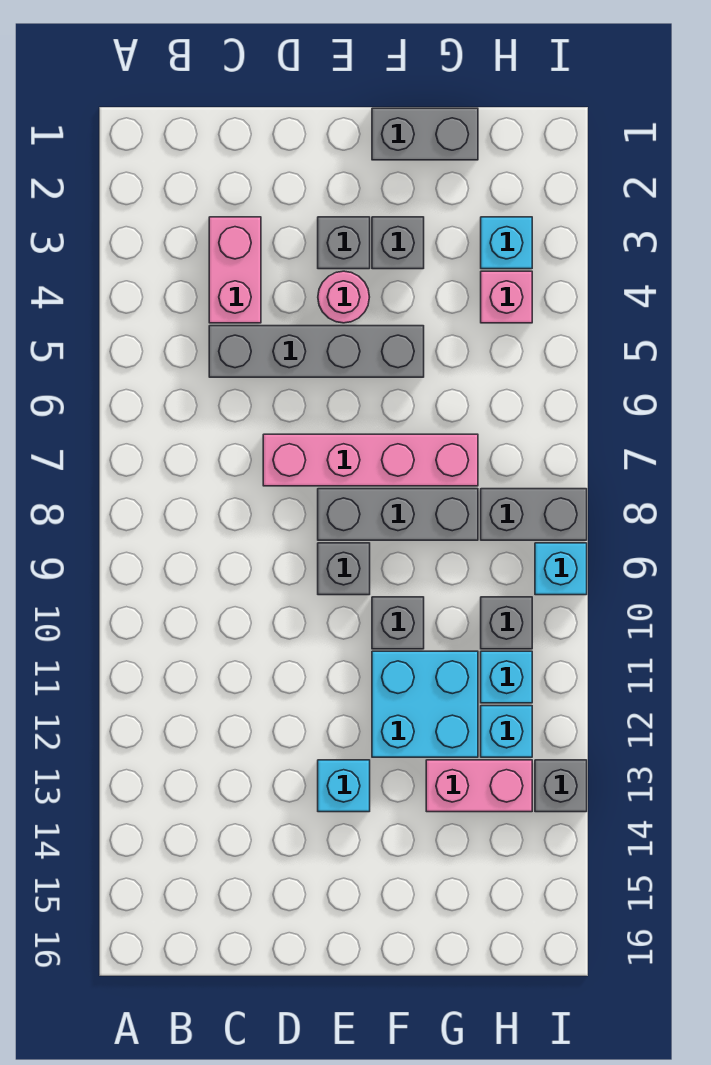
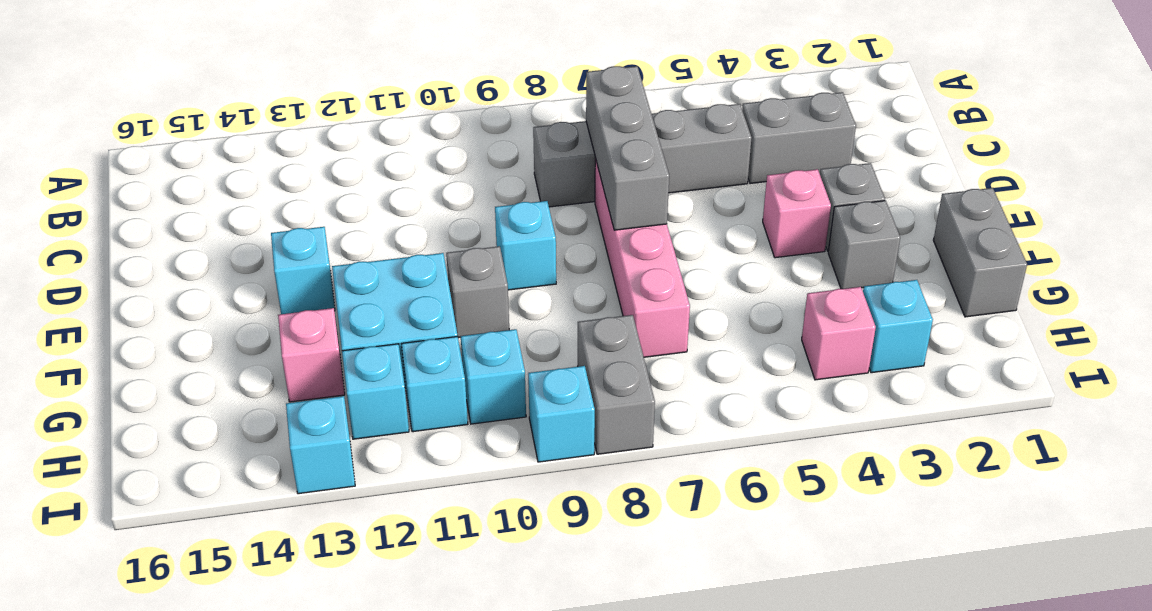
pink 1x2 brick [209,217,261,323] -> grey 1x2 brick [742,92,856,184]
grey 1x4 brick [209,326,424,377] -> grey 1x4 brick turned to [533,104,751,207]
pink 1x1 round brick [318,271,369,323] -> pink 1x1 brick [763,169,831,258]
grey 1x3 brick [318,489,478,540] -> grey 1x3 brick moved to [586,66,669,230]
grey 1x1 brick [318,543,370,595] -> cyan 1x1 brick [495,201,556,290]
pink 1x2 brick [426,760,532,812] -> pink 1x1 brick [278,308,345,402]
grey 1x1 brick [481,597,532,649] -> cyan 1x1 brick [461,329,526,424]
grey 1x1 brick [535,760,587,812] -> cyan 1x1 brick [286,396,355,494]

